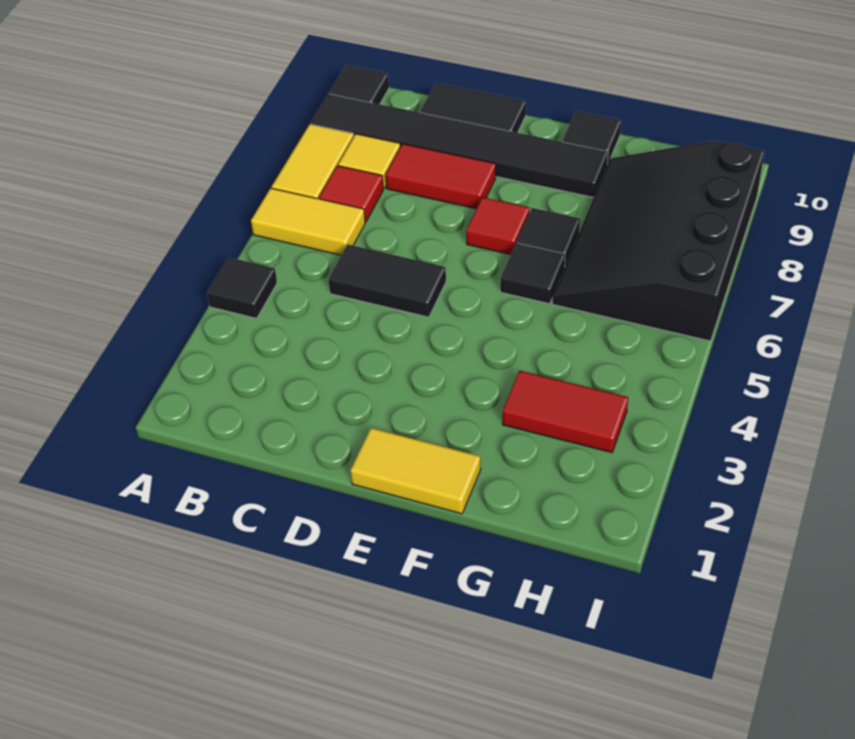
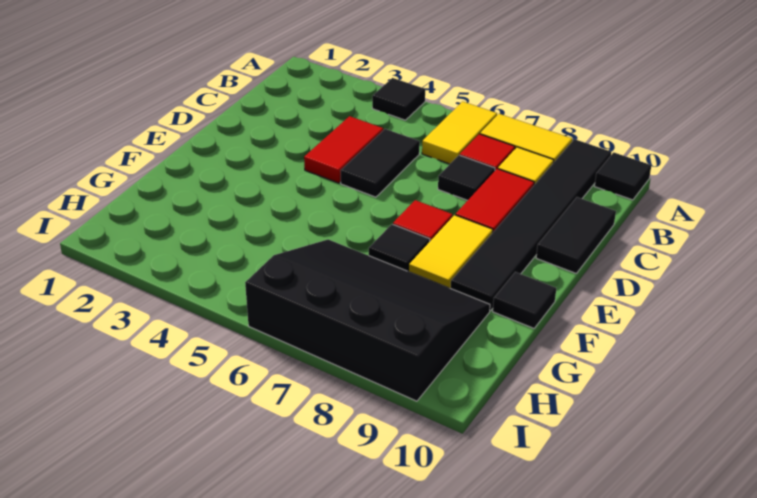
yellow 1x2 tile [350,428,481,514] -> yellow 1x2 tile moved to [409,215,493,288]
black 1x1 tile [500,243,565,304] -> black 1x1 tile moved to [438,155,495,200]
red 1x2 tile [502,371,628,453] -> red 1x2 tile moved to [304,116,383,183]

